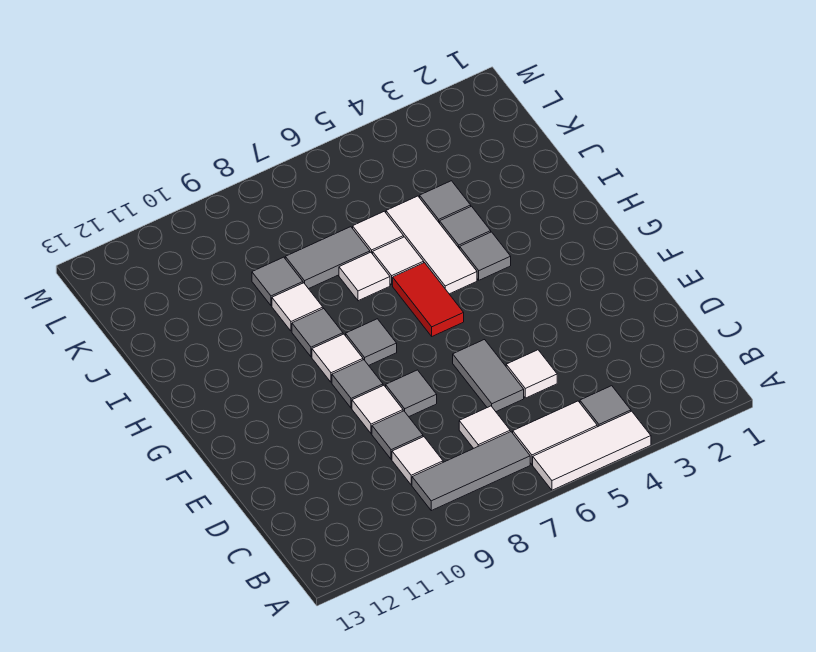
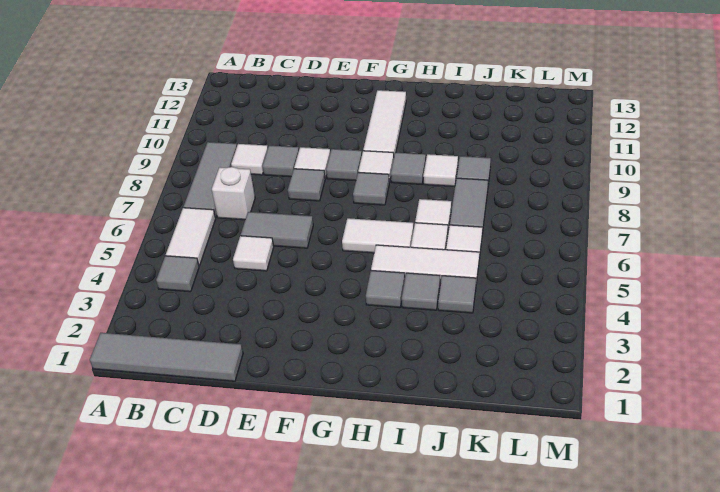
none -> grey 1x4 tile [90,333,243,381]
white 1x3 tile [533,411,651,490] -> white 1x3 tile moved to [363,90,406,155]
white 1x1 tile [459,406,510,448] -> white 1x1 brick [212,167,255,220]
red 1x2 tile [393,263,464,336] -> white 1x2 tile [342,218,414,253]

